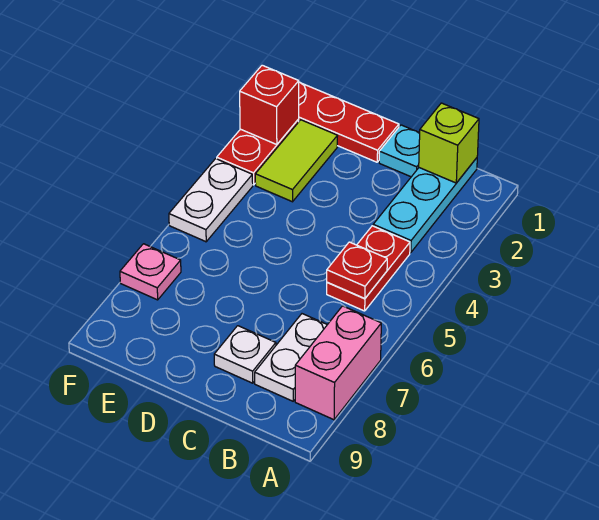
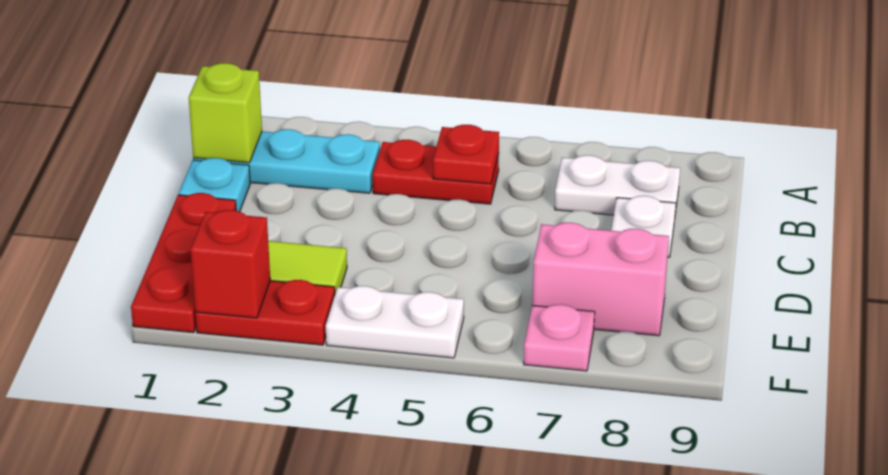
pink 1x2 brick [295,306,381,420] -> pink 1x2 brick moved to [532,223,669,336]

